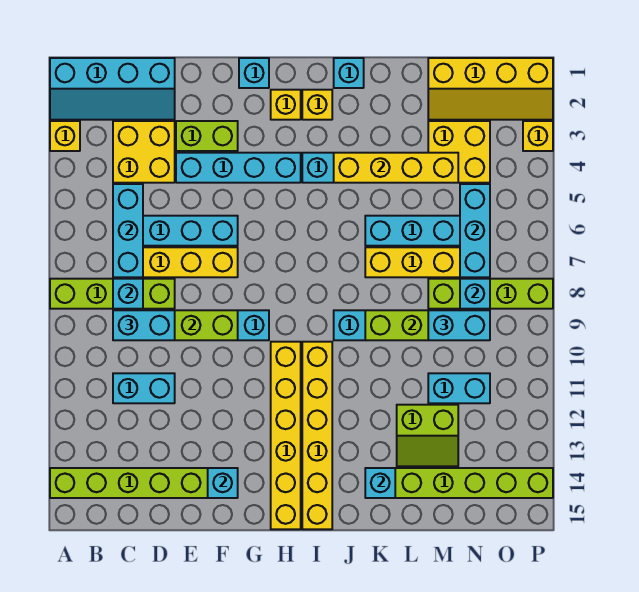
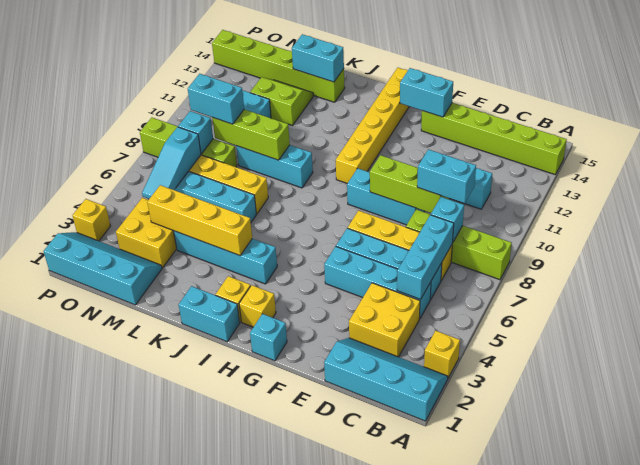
lime 1x2 brick [176,121,238,151] -> none
cyan 1x4 brick [176,153,301,183] -> cyan 1x4 brick moved to [324,247,431,319]
cyan 1x1 brick [208,468,238,498] -> cyan 1x2 brick [400,68,453,117]
yellow 1x6 brick [302,342,332,529] -> none
cyan 1x1 brick [334,58,364,88] -> cyan 1x2 brick [179,286,240,342]
cyan 1x1 brick [365,468,395,498] -> cyan 1x2 brick [292,34,344,82]
yellow 2x4 slope [428,58,553,120] -> cyan 2x4 slope [43,232,162,305]
cyan 1x3 brick [460,184,490,277] -> cyan 1x3 slope [142,127,201,199]

